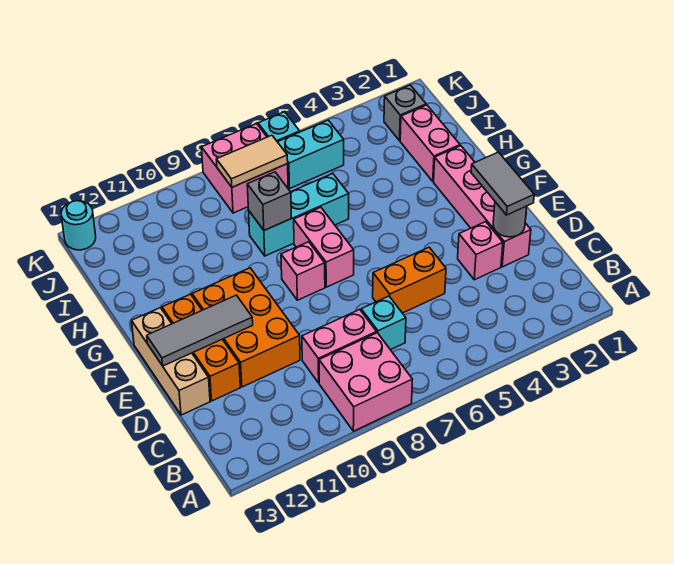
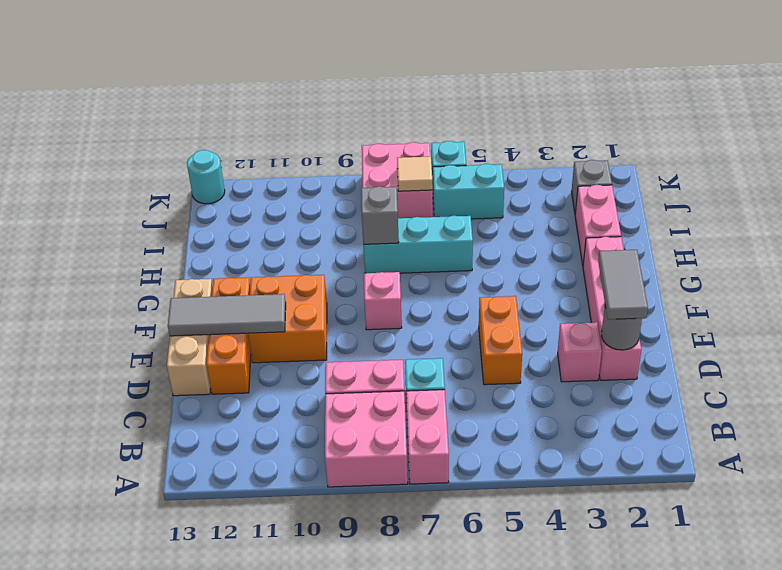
orange 1x2 brick [373,247,446,313] -> orange 1x2 brick turned to [479,296,522,385]
orange 2x3 brick [192,268,300,387] -> orange 2x2 brick [248,275,327,363]
pink 1x2 brick [294,207,354,287] -> pink 1x2 brick moved to [406,390,449,484]
tan 1x2 tile [216,135,288,187] -> tan 1x1 tile [397,156,433,191]

